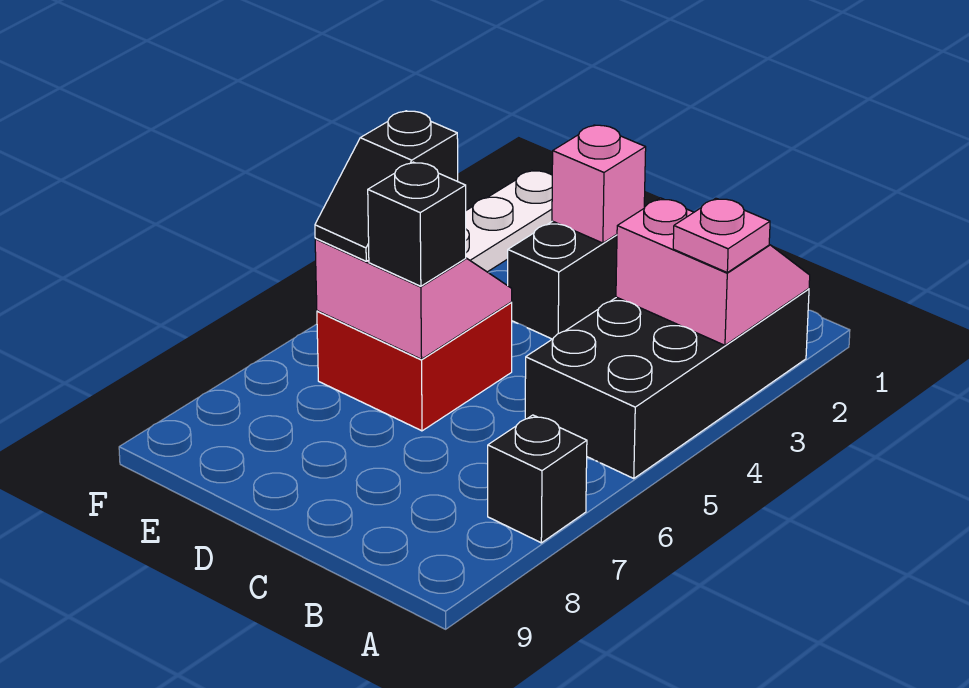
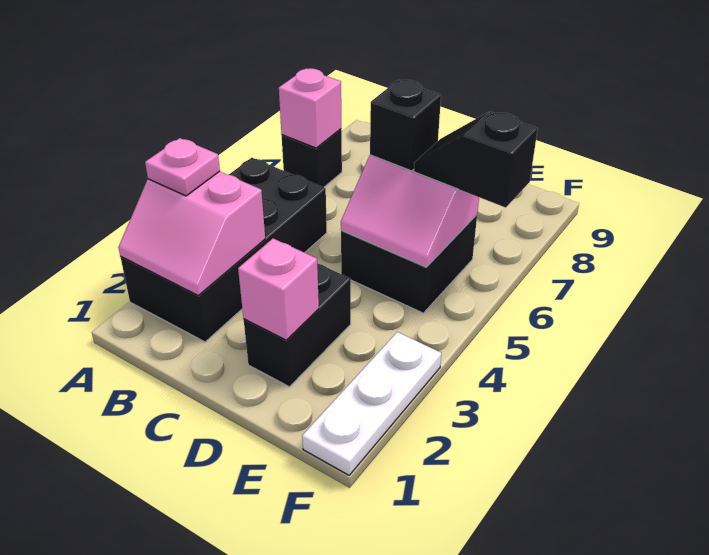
none -> pink 1x1 brick [279,68,341,148]
red 2x2 brick [317,302,512,431] -> black 2x2 brick [341,215,477,313]
black 1x2 slope [315,111,458,261] -> black 1x2 slope turned to [414,111,538,208]

